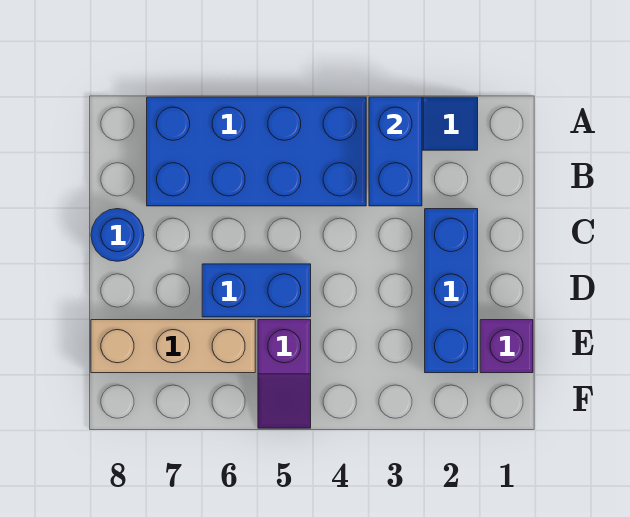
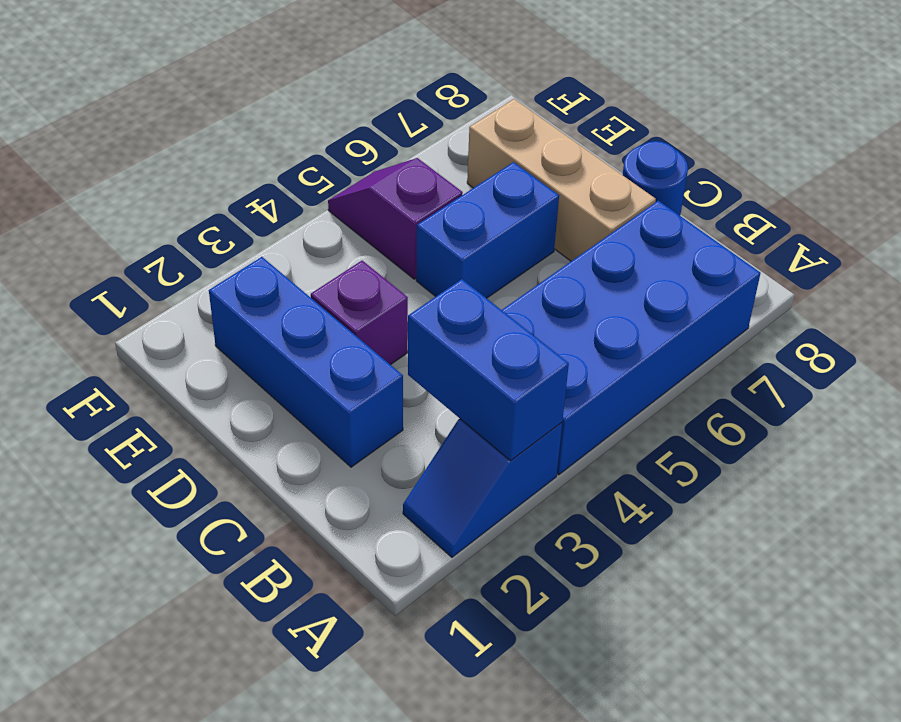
purple 1x1 brick [480,320,533,373] -> purple 1x1 brick moved to [311,261,408,365]
tan 1x3 brick [91,320,255,373] -> tan 1x3 brick turned to [467,99,656,261]

